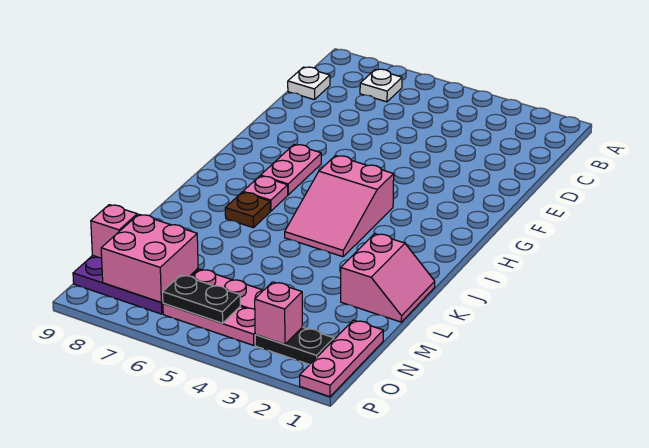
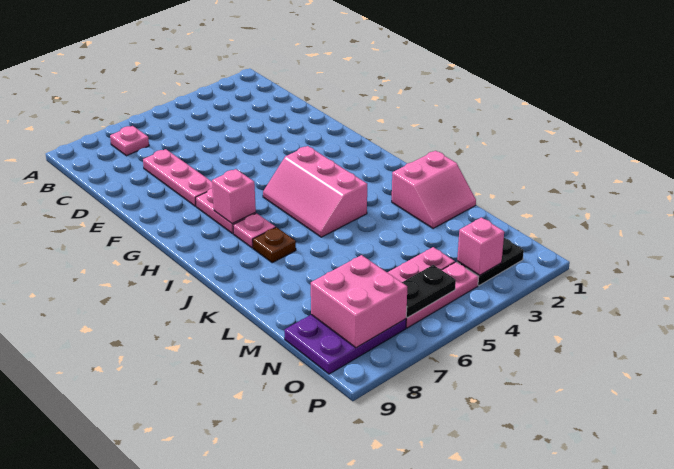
white 1x1 plate [360,69,402,102] -> pink 1x1 plate [110,126,149,156]
white 1x1 plate [288,67,330,100] -> none
pink 2x3 slope [285,155,394,257] -> pink 2x3 slope turned to [263,146,367,237]
pink 2x2 slope [341,234,435,322] -> pink 2x2 slope turned to [392,151,476,229]
pink 1x3 plate [300,320,383,397] -> pink 1x3 plate moved to [143,149,212,206]
pink 1x1 brick [91,205,137,258] -> pink 1x1 brick moved to [212,169,256,224]

